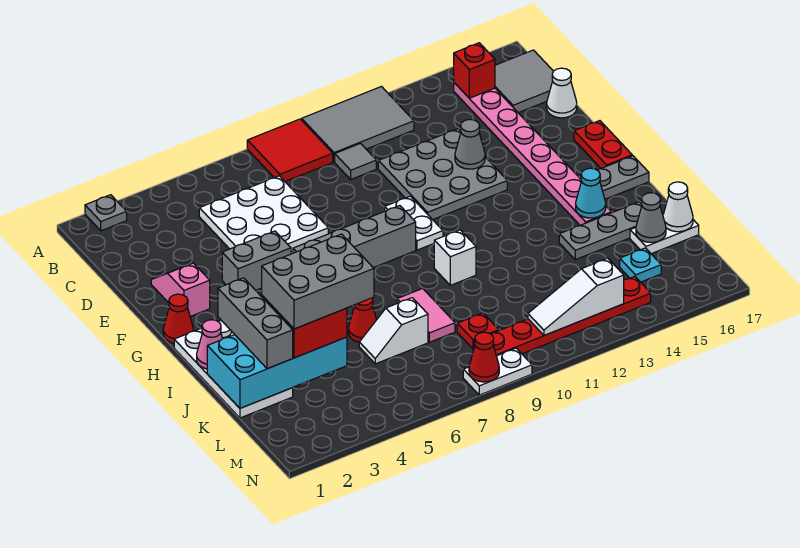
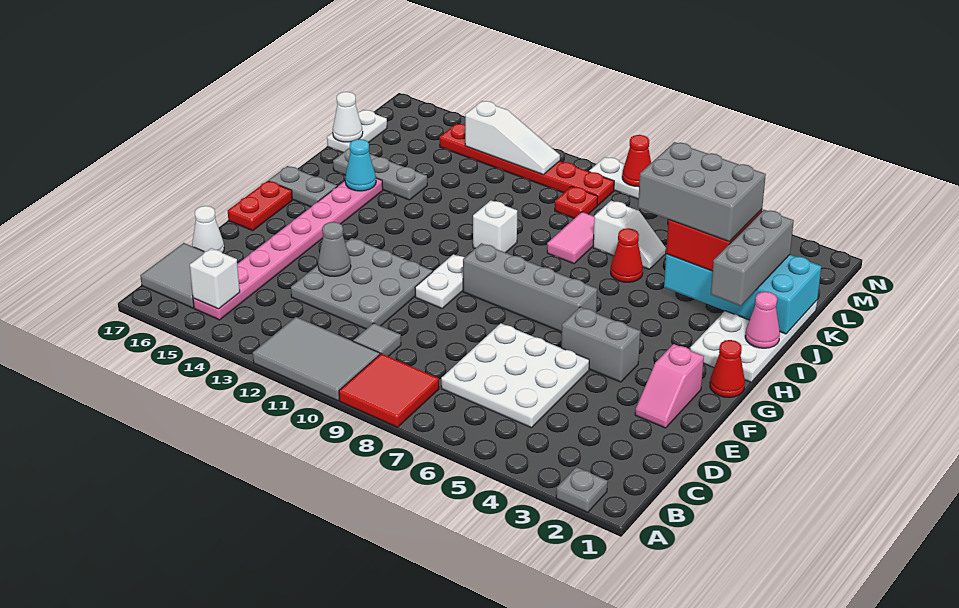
red 1x1 brick [453,43,495,98] -> white 1x1 brick [190,248,240,309]
white 1x2 plate [630,220,699,254] -> white 1x2 plate turned to [327,110,387,153]
grey 1x1 cone [636,193,666,242] -> none
cyan 1x1 plate [620,248,661,282] -> none

